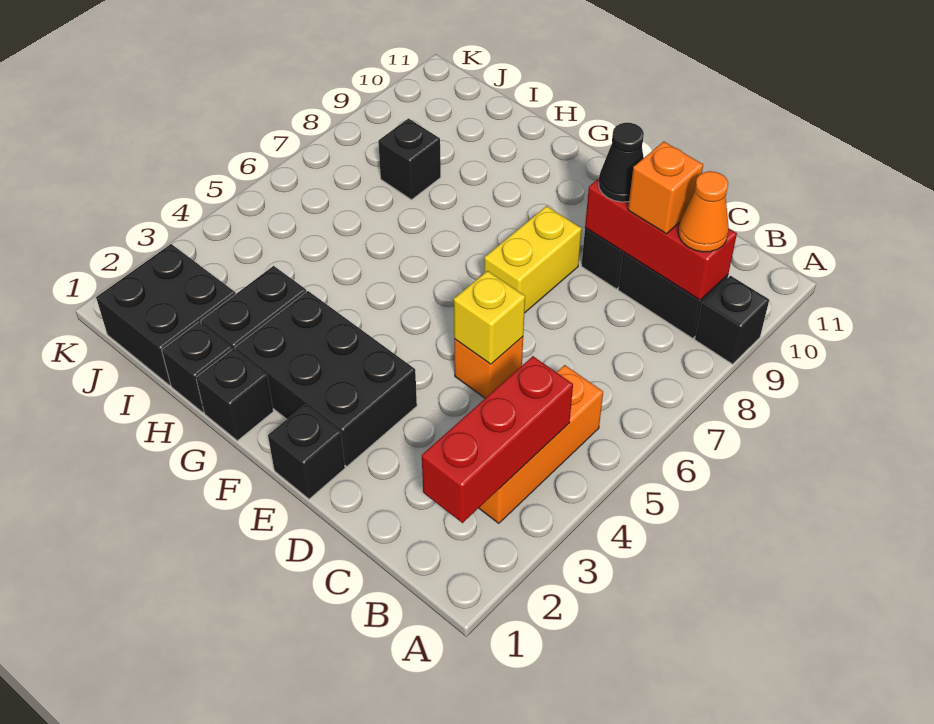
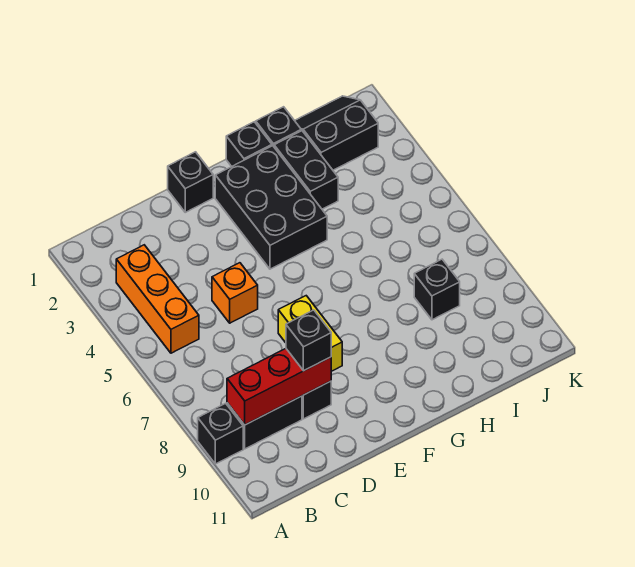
red 1x3 brick [422,356,573,523] -> none
orange 1x1 cone [678,171,729,252] -> none
orange 1x1 brick [628,142,703,234] -> none
yellow 1x1 brick [454,271,525,364] -> none
black 1x1 cone [599,123,644,202] -> black 1x1 brick [286,310,331,371]
black 2x3 brick [235,291,417,466] -> black 2x3 brick turned to [215,146,327,269]
black 2x2 brick [96,244,236,385] -> black 2x2 slope [295,96,378,170]

